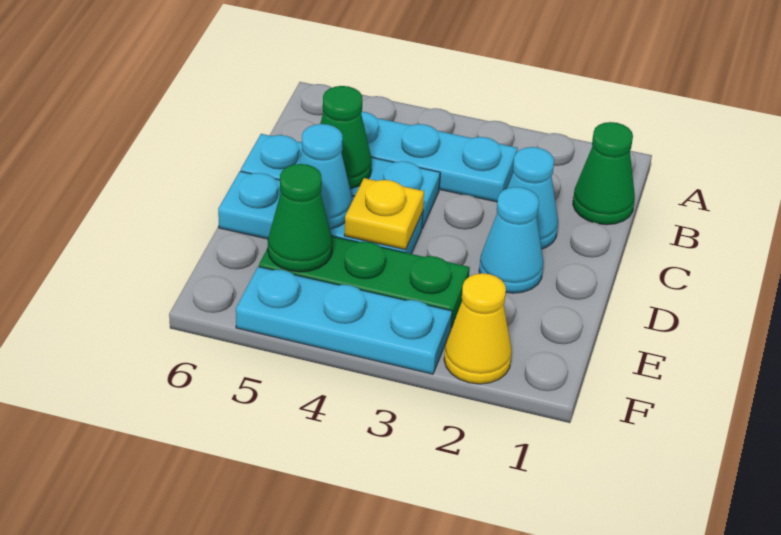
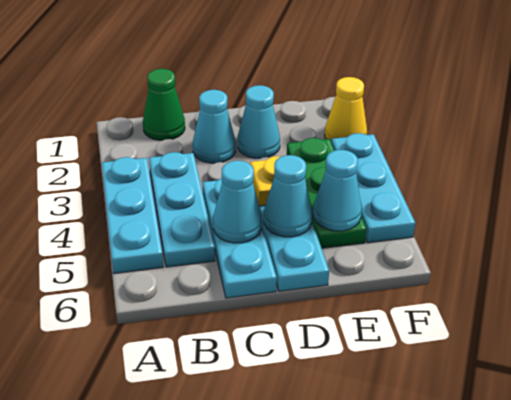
none -> cyan 1x3 plate [102,157,163,273]
green 1x1 cone [320,86,372,189] -> cyan 1x1 cone [213,161,262,243]
green 1x1 cone [268,164,332,272] -> cyan 1x1 cone [313,150,362,231]

